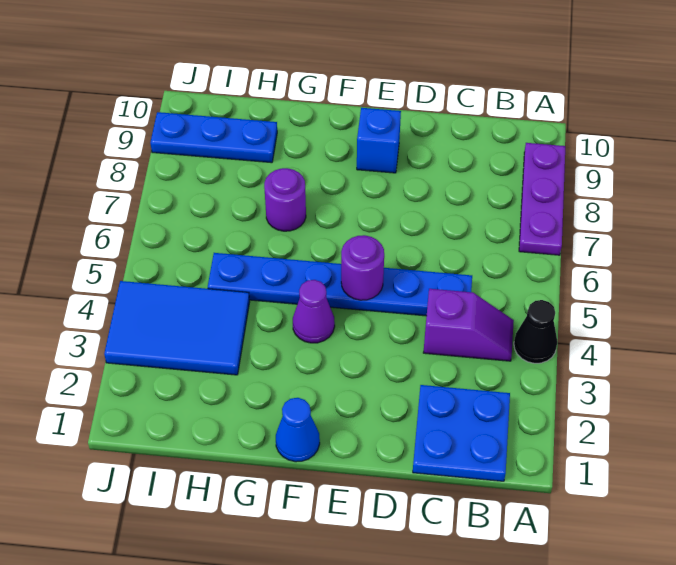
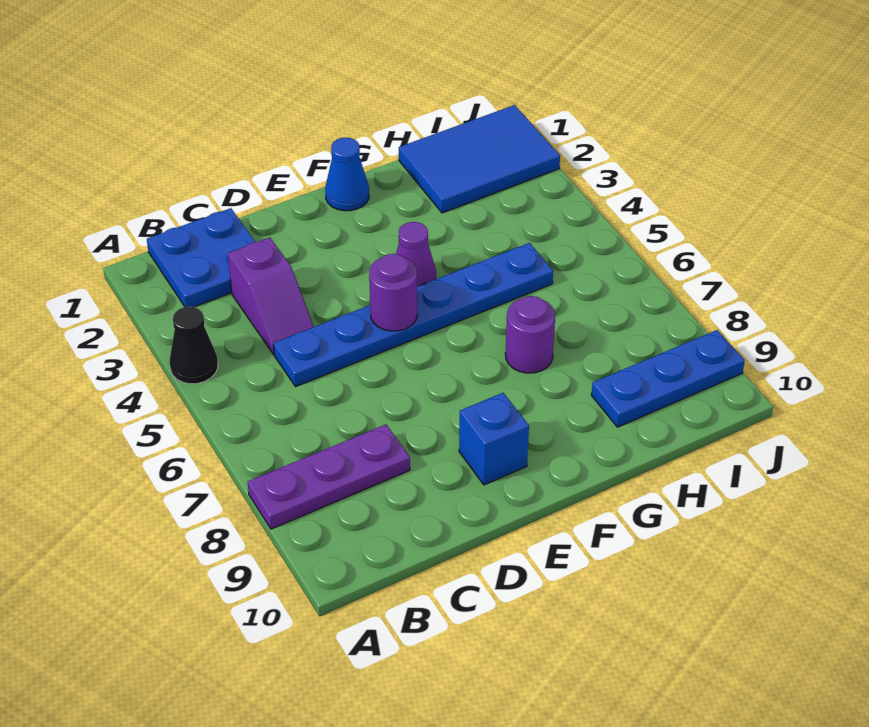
purple 1x3 plate [519,143,565,255] -> purple 1x3 plate turned to [248,425,410,529]
purple 1x2 slope [423,289,514,361] -> purple 1x2 slope turned to [228,238,314,354]
blue 2x3 tile [104,281,250,375] -> blue 2x3 tile moved to [399,105,560,213]

